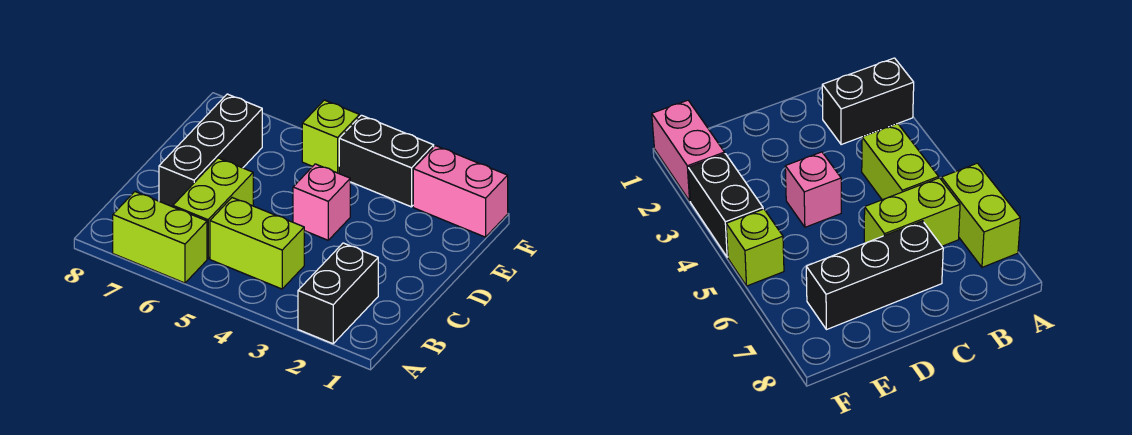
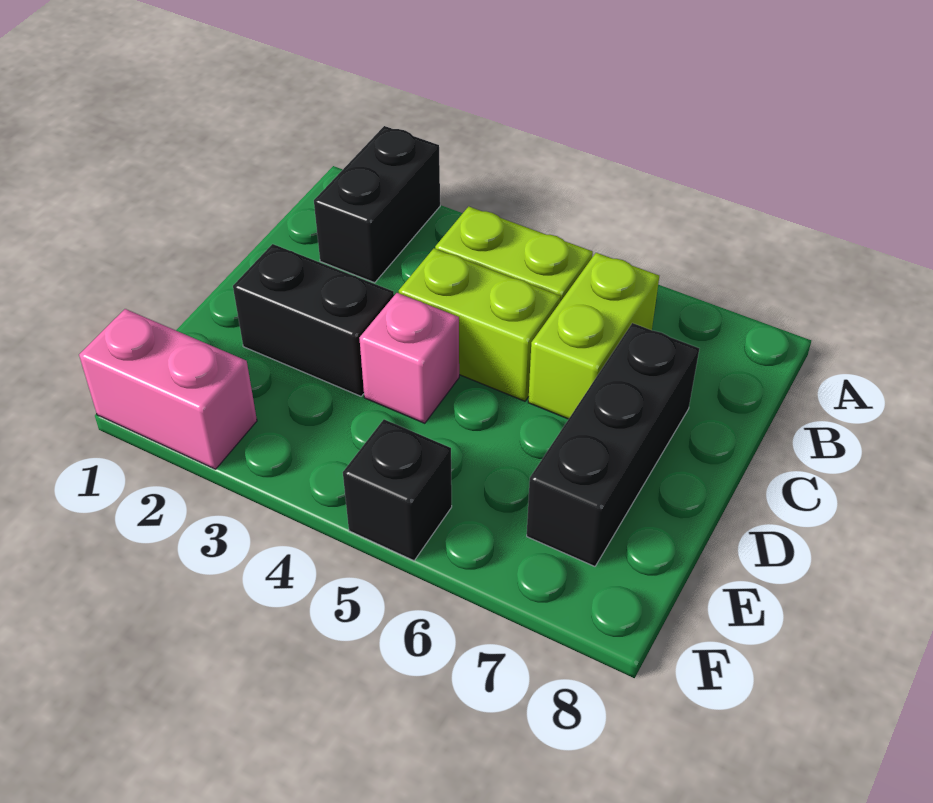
lime 1x2 brick [113,192,207,283] -> lime 1x2 brick moved to [399,248,561,401]
black 1x2 brick [339,115,434,207] -> black 1x2 brick moved to [233,244,394,396]
lime 1x1 brick [302,100,359,173] -> black 1x1 brick [343,419,452,561]

